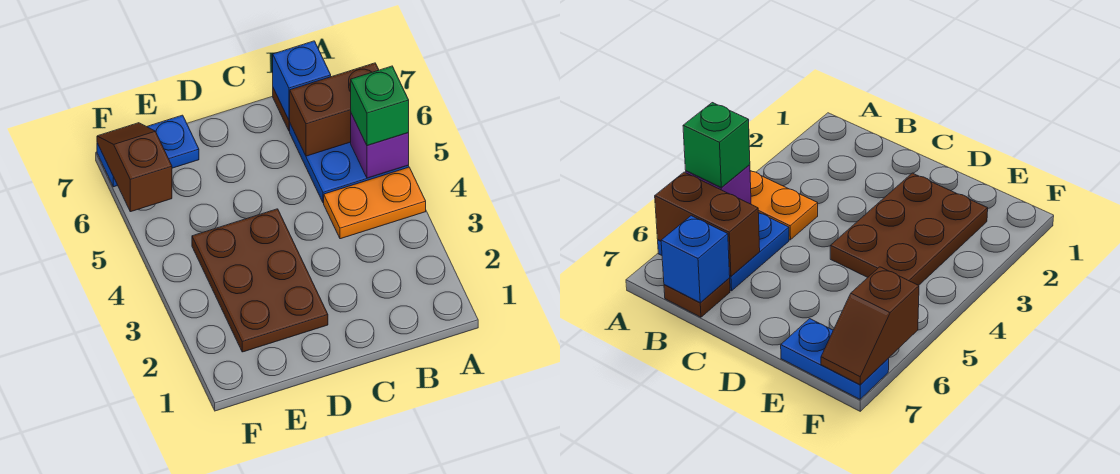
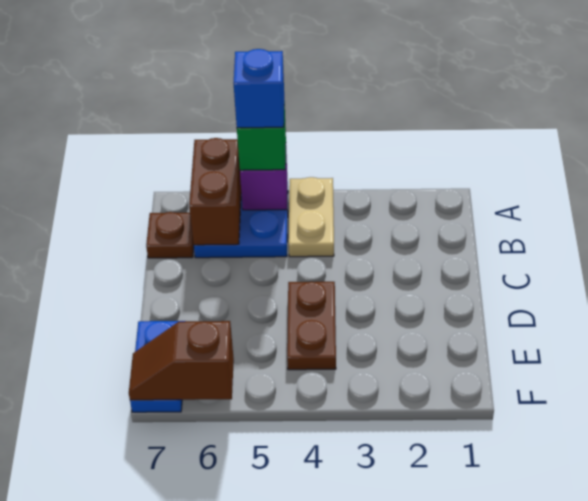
orange 1x2 plate [324,167,426,239] -> tan 1x2 plate [289,177,334,257]
blue 1x1 brick [273,41,331,120] -> blue 1x1 brick moved to [234,49,284,128]
brown 2x3 plate [192,209,328,352] -> brown 1x2 plate [287,282,336,370]

